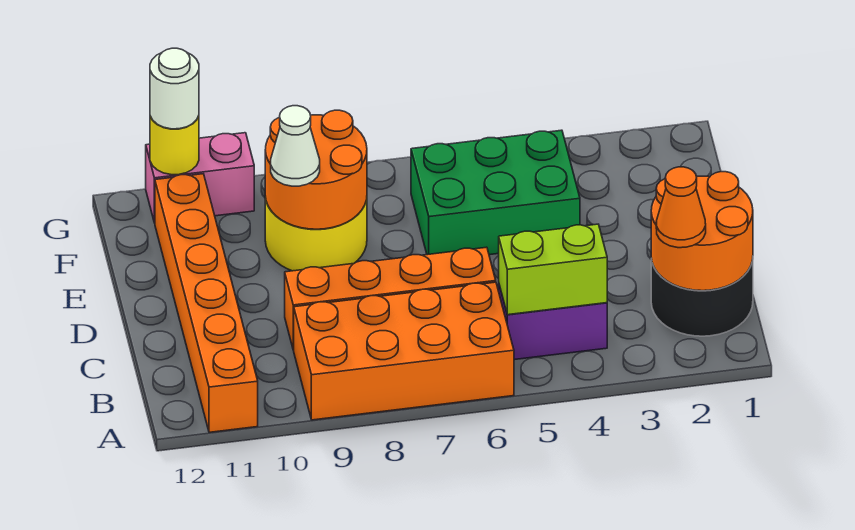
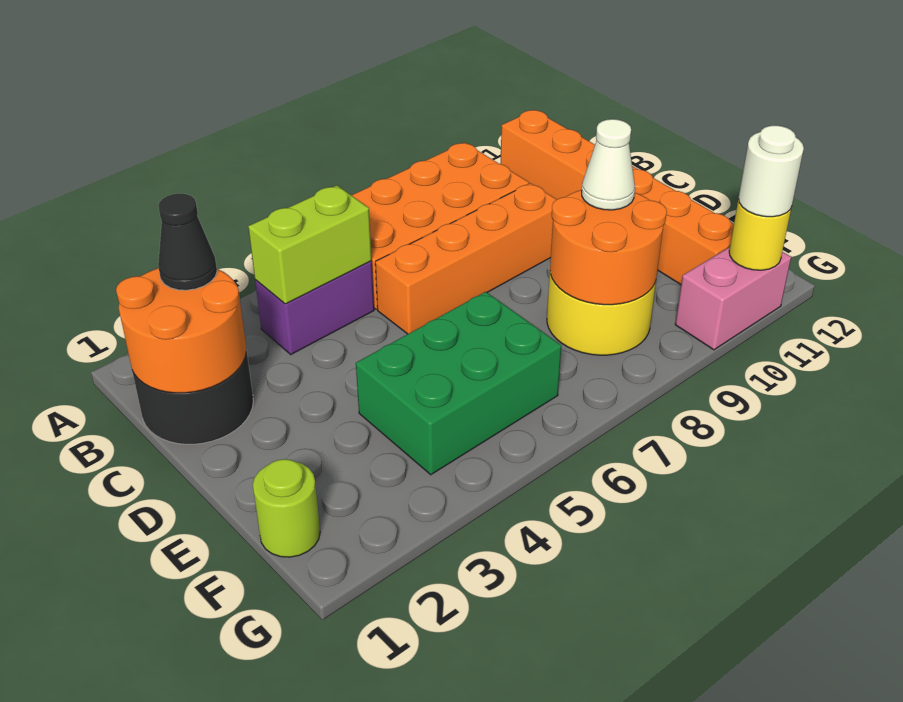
orange 1x1 cone [656,167,706,248] -> black 1x1 cone [158,193,217,290]
none -> lime 1x1 round brick [253,459,320,557]

